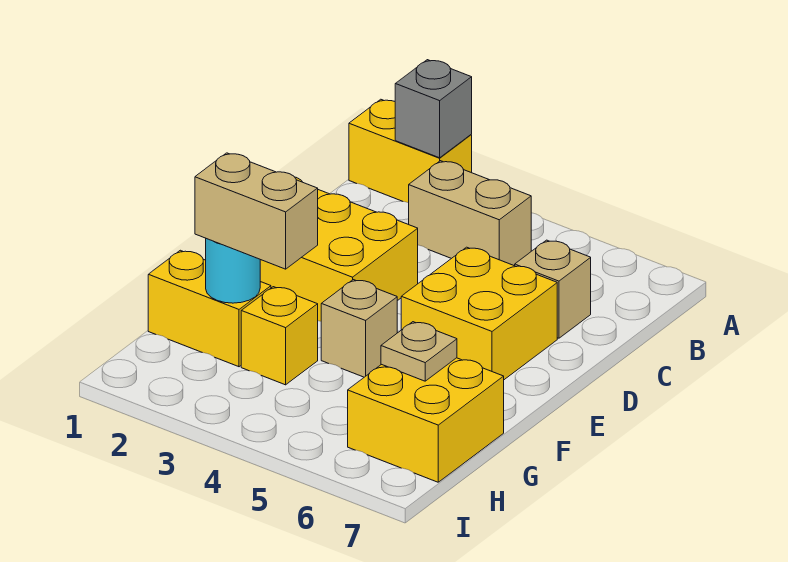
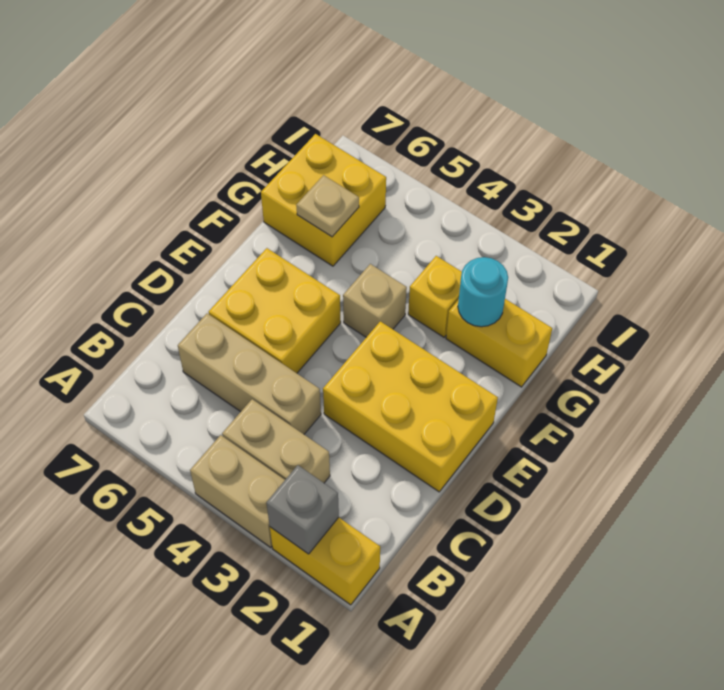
tan 1x1 brick [515,240,591,338] -> tan 1x3 brick [178,313,321,434]
tan 1x2 brick [195,153,318,269] -> tan 1x2 brick moved to [190,435,285,547]

